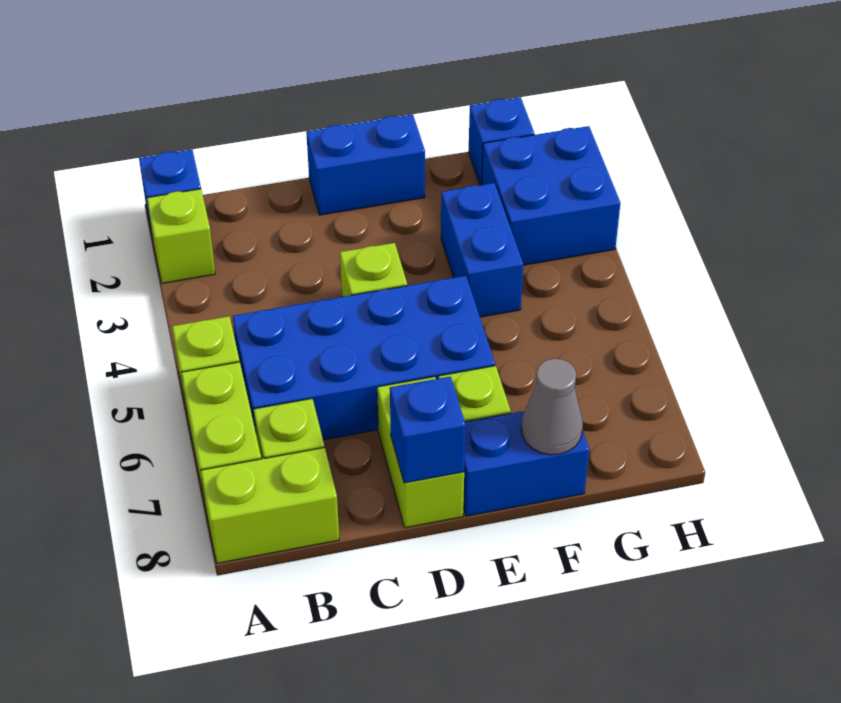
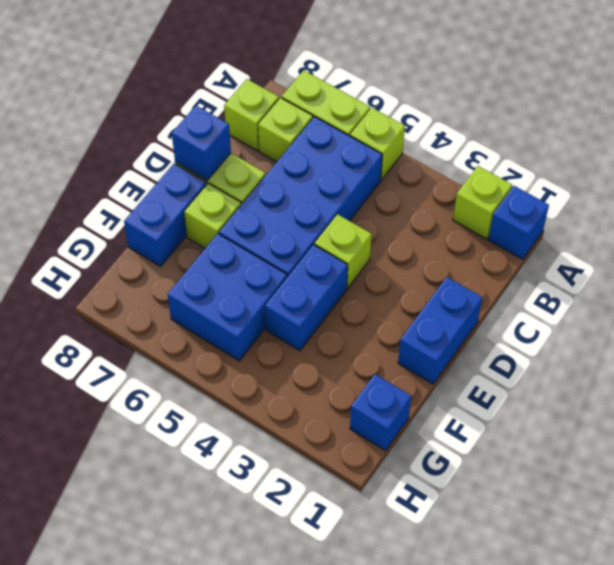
lime 1x2 brick [201,447,339,563] -> lime 1x1 brick [224,79,279,151]
blue 1x2 brick [441,183,523,317] -> blue 1x2 brick turned to [265,245,348,351]
grey 1x1 cone [521,359,583,455] -> none
blue 2x2 brick [482,126,620,265] -> blue 2x2 brick moved to [168,234,287,361]

